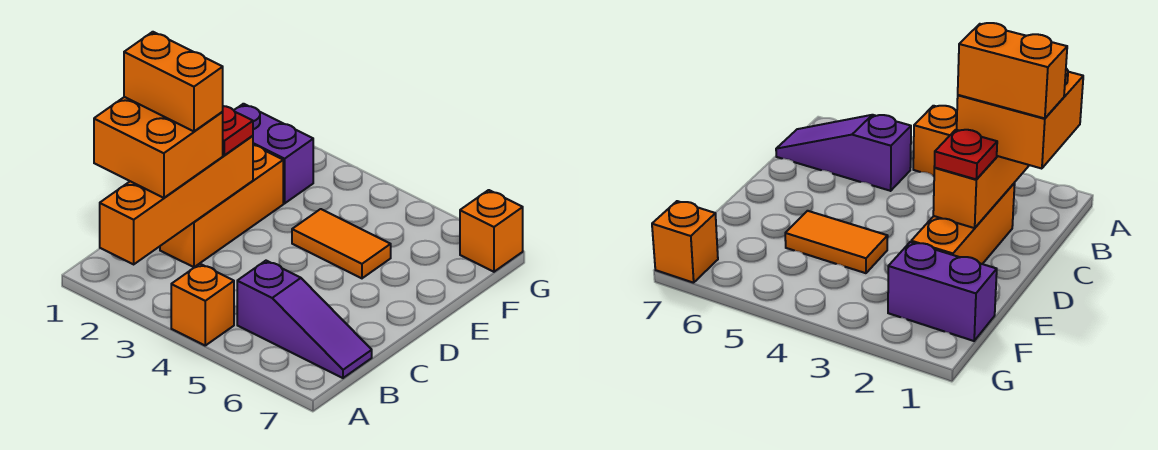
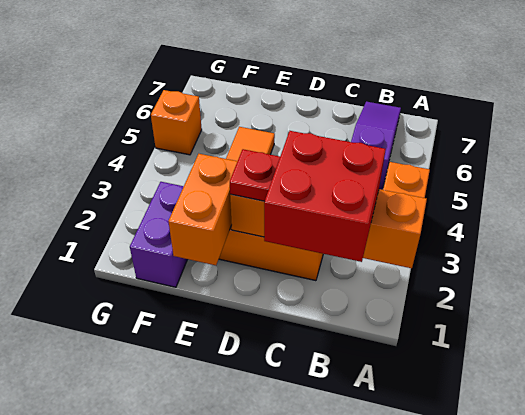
orange 2x2 brick [94,97,223,198] -> red 2x2 brick [264,131,386,262]
orange 1x2 brick [124,32,223,131] -> orange 1x2 brick moved to [168,154,238,265]
orange 1x1 brick [460,190,523,272] -> orange 1x1 brick moved to [151,90,202,155]

